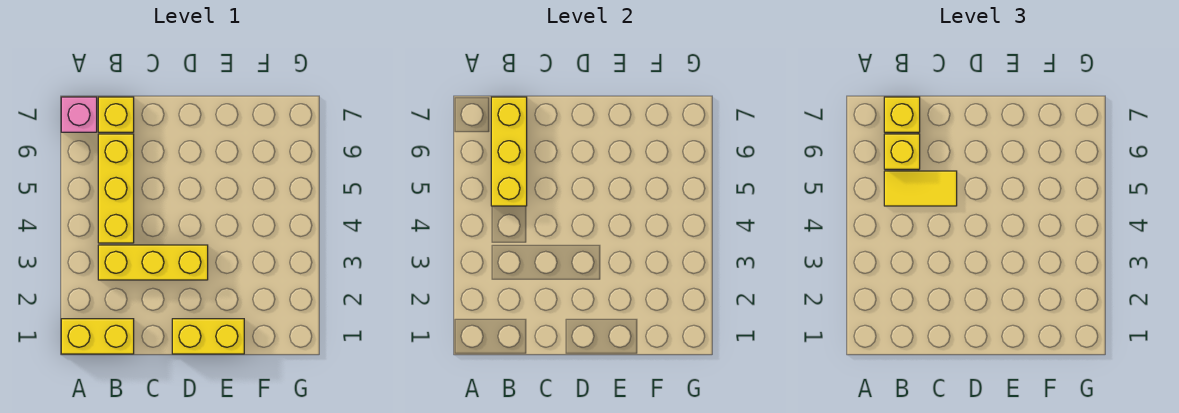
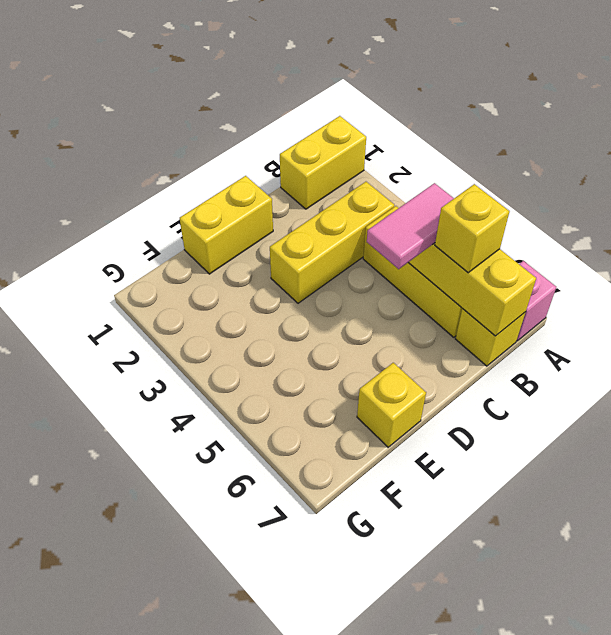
yellow 1x2 tile [884,171,957,206] -> pink 1x2 tile [367,183,454,269]
yellow 1x1 brick [884,97,920,132] -> yellow 1x1 brick moved to [357,363,426,447]

